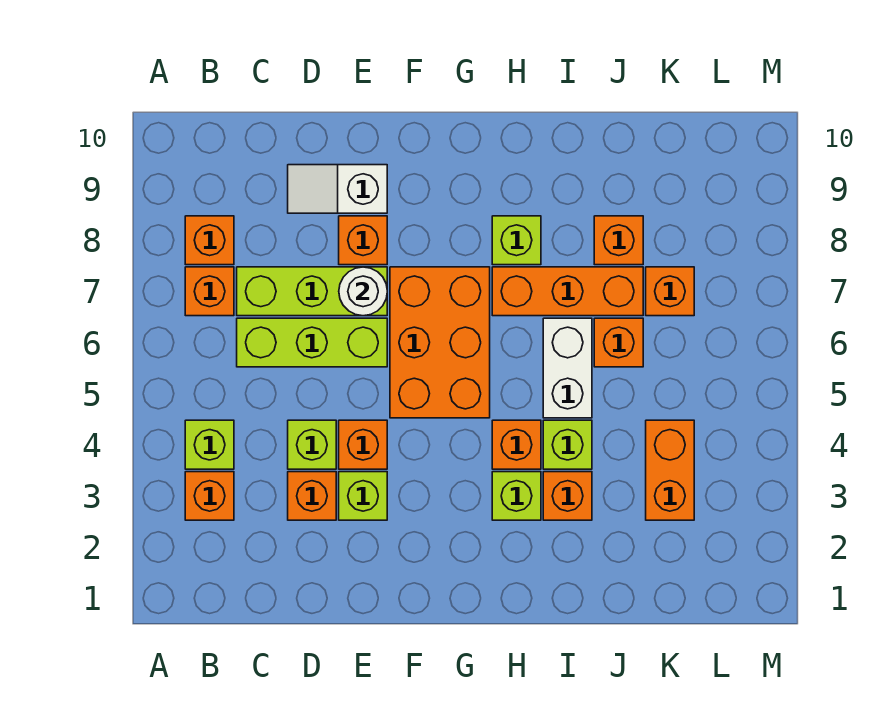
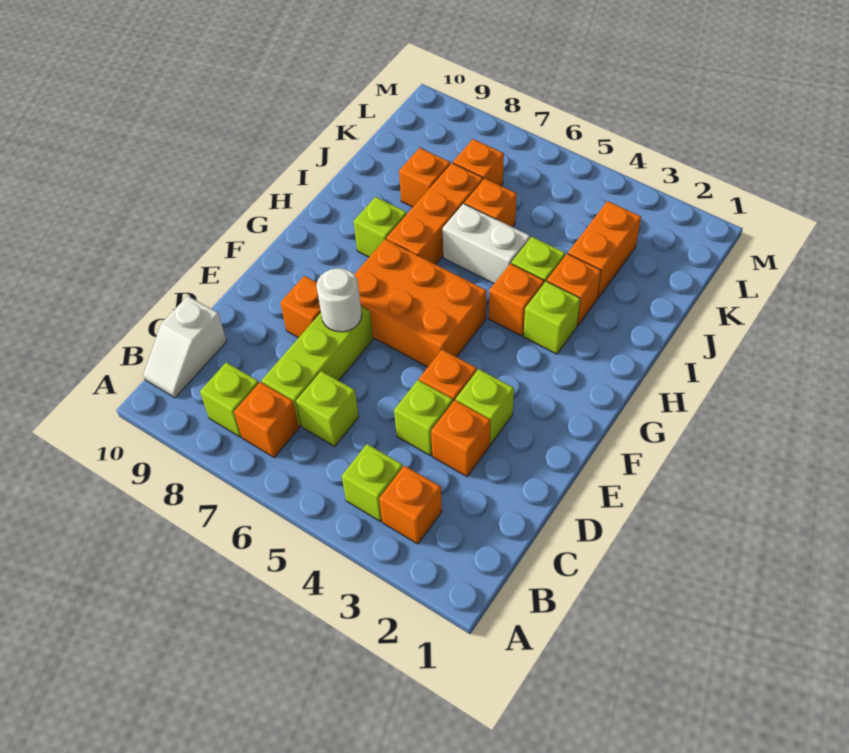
orange 1x1 brick [185,216,234,265] -> lime 1x1 brick [200,362,259,437]
lime 1x3 brick [237,318,387,367] -> lime 1x1 brick [296,371,359,446]
white 1x2 slope [288,165,387,213] -> white 1x2 slope moved to [143,296,227,398]
orange 1x2 brick [646,420,694,520] -> orange 1x2 brick turned to [568,201,641,298]

